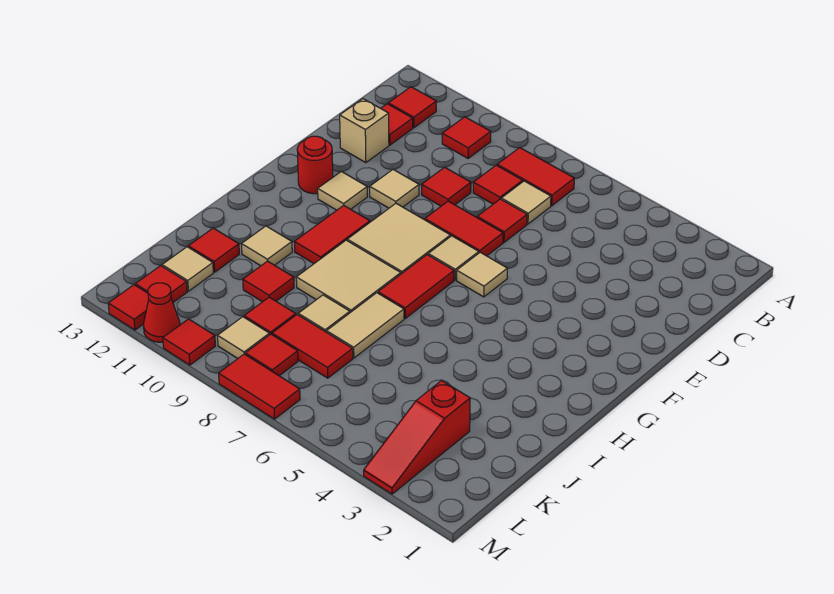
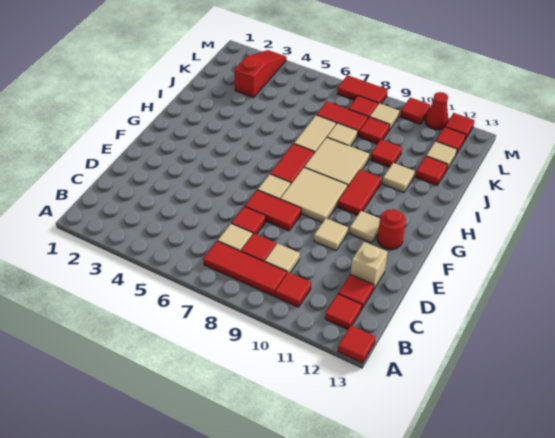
red 1x2 tile [497,148,574,206] -> red 1x3 tile [203,241,287,296]
red 1x1 tile [422,167,471,206] -> red 1x1 tile moved to [338,326,376,363]
tan 1x1 tile [457,252,507,297] -> tan 1x1 tile moved to [265,243,300,273]

